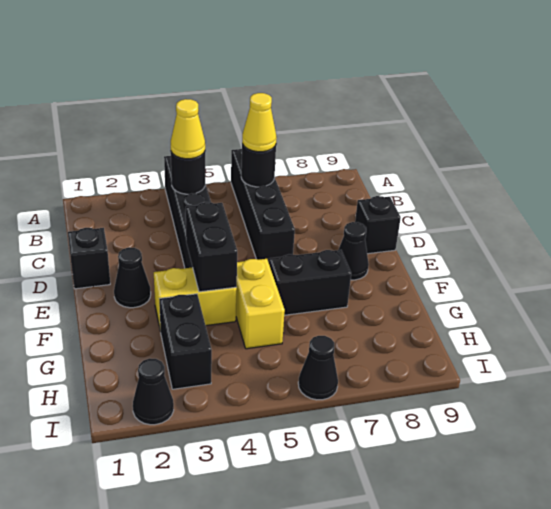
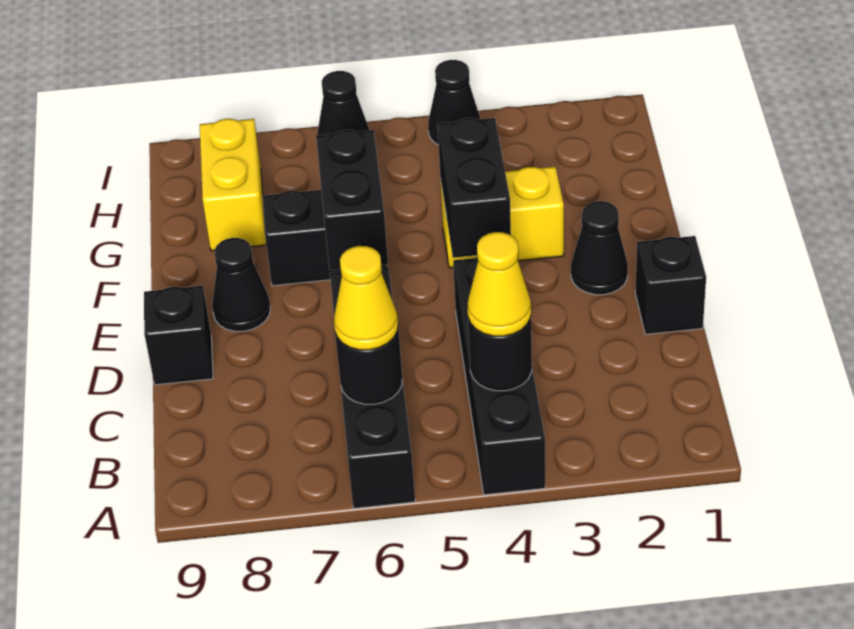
yellow 1x2 brick [236,259,285,349] -> yellow 1x2 brick moved to [200,119,266,251]
black 1x2 brick [159,294,212,389] -> black 1x2 brick moved to [316,130,388,270]
black 1x1 cone [133,358,174,425] -> black 1x1 cone moved to [428,60,480,145]

